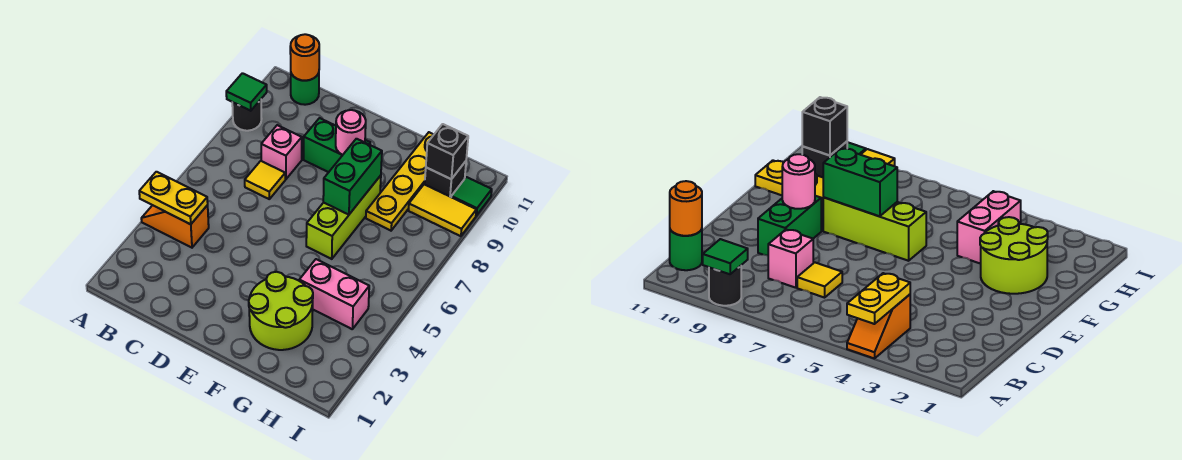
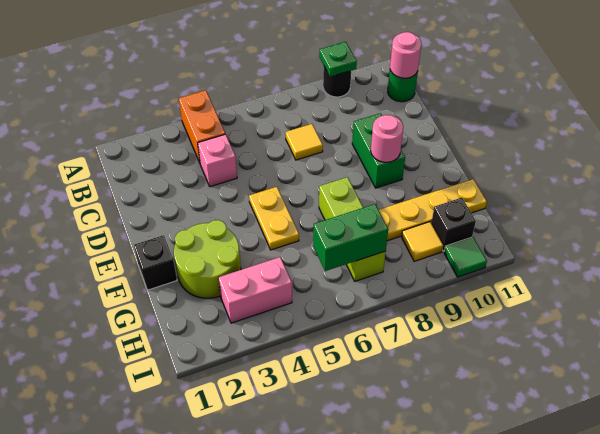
orange 1x2 slope [141,205,209,248] -> orange 1x2 brick [179,90,225,163]
yellow 1x2 plate [139,172,208,224] -> yellow 1x2 plate moved to [249,187,299,250]
green 1x1 tile [226,73,267,111] -> green 1x1 plate [319,42,357,77]
orange 1x1 round brick [290,34,319,81] -> pink 1x1 round brick [390,32,421,78]
pink 1x1 brick [261,125,302,179] -> pink 1x1 brick moved to [198,134,237,187]
lime 1x3 brick [306,175,381,259] -> lime 1x3 brick turned to [319,177,386,281]
green 1x2 brick [323,139,382,215] -> green 1x2 brick moved to [313,204,388,271]
pink 1x2 brick [299,259,369,329] -> pink 1x2 brick turned to [218,257,292,323]
yellow 1x2 tile [409,184,476,236] -> yellow 1x1 tile [402,222,443,261]
black 1x1 brick [426,124,468,179] -> black 1x1 brick moved to [134,235,177,290]

